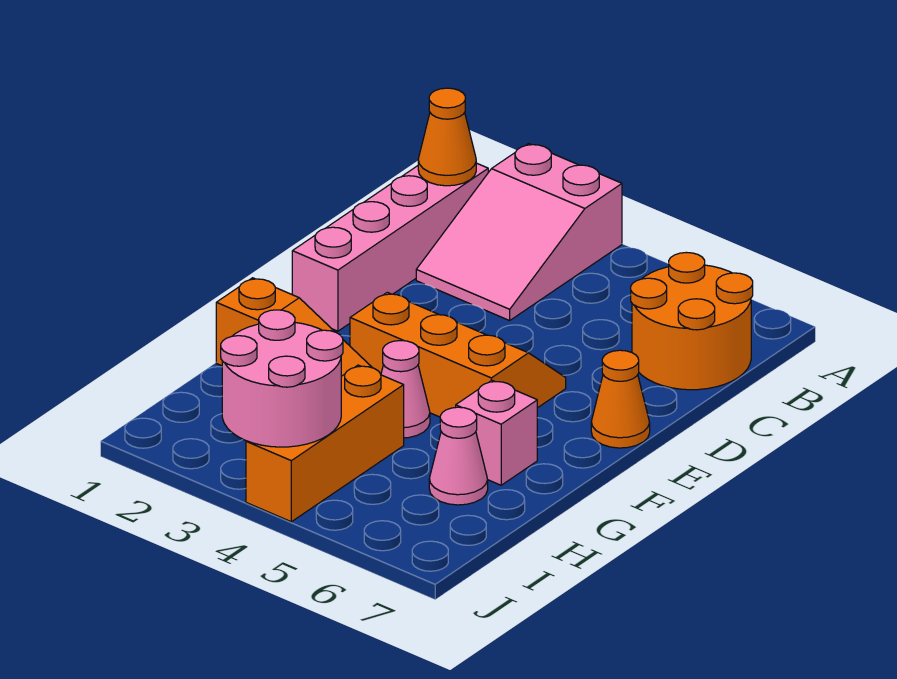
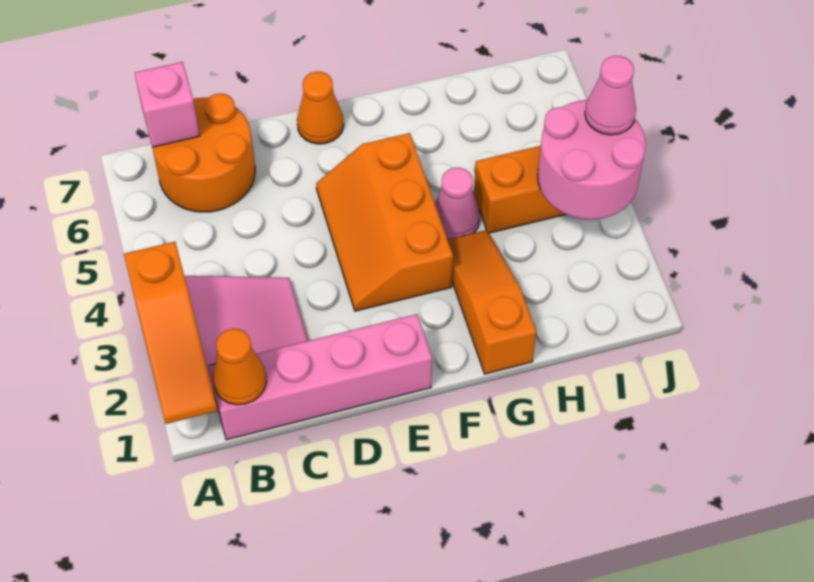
none -> orange 1x3 slope [124,242,217,424]
pink 1x1 brick [456,380,537,485] -> pink 1x1 brick moved to [135,62,200,147]
pink 1x1 cone [429,407,488,505] -> pink 1x1 cone moved to [585,56,636,135]

